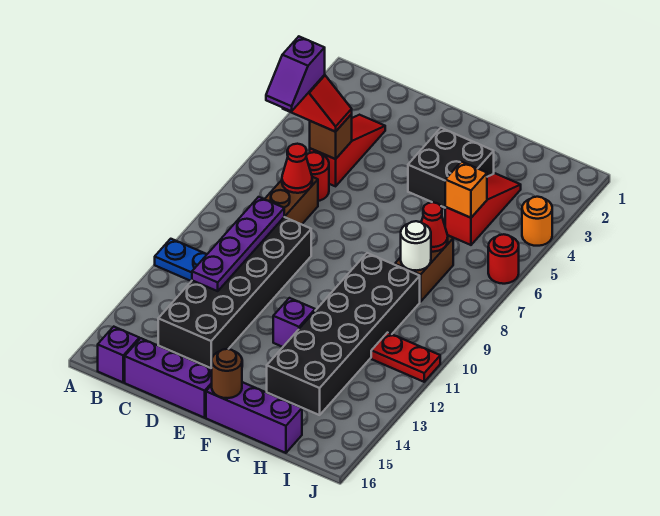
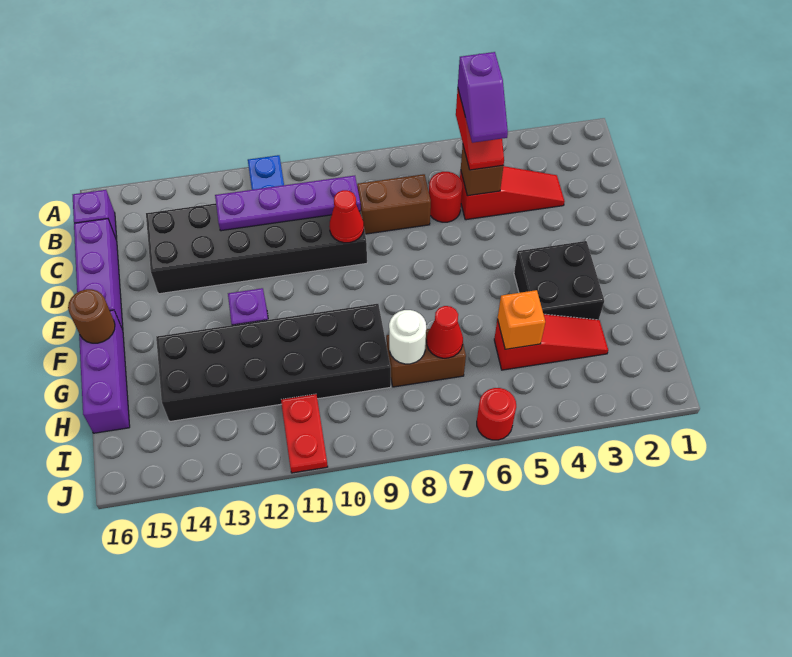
purple 1x2 slope [266,37,325,111] -> purple 1x2 slope turned to [458,52,508,143]
red 1x1 cone [282,144,312,193] -> red 1x1 cone moved to [329,190,364,243]
orange 1x1 round brick [522,197,552,246] -> none

